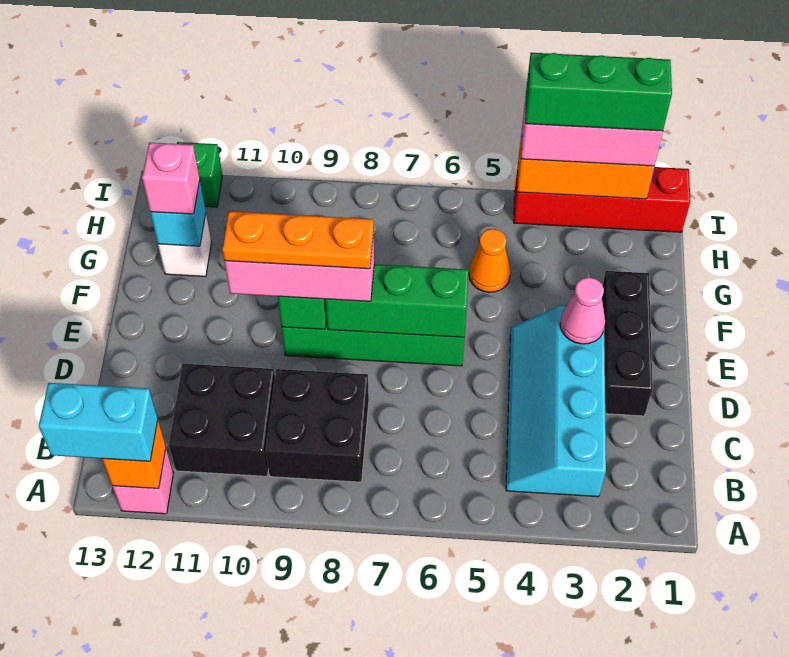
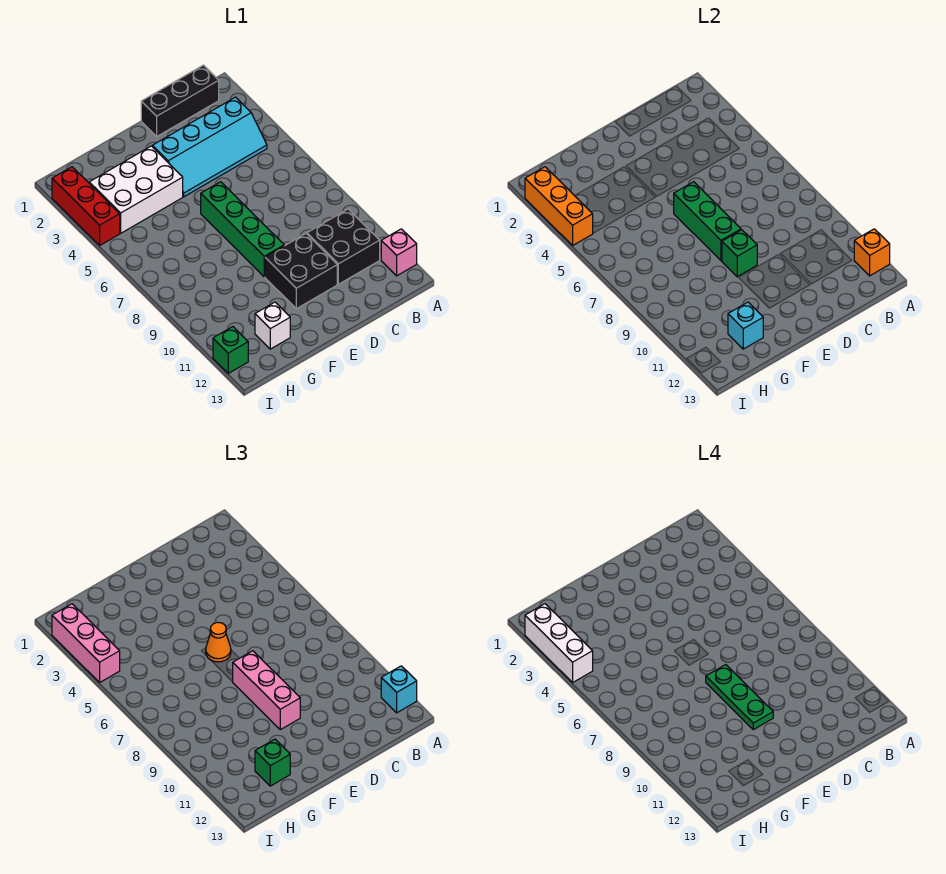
cyan 1x2 brick [39,383,158,461] -> cyan 1x1 brick [381,666,417,713]
black 2x2 brick [266,369,369,482] -> black 2x2 brick moved to [265,234,337,309]
black 1x3 brick [602,271,653,416] -> black 1x3 brick moved to [141,65,219,136]
pink 1x1 cone [560,277,605,344] -> none
orange 1x3 plate [222,211,374,269] -> green 1x3 plate [706,665,773,730]
none -> white 2x3 brick [89,146,183,233]
orange 1x1 cone [469,229,511,292] -> orange 1x1 cone moved to [206,622,231,662]
pink 1x1 brick [142,143,200,214] -> green 1x1 brick [255,739,290,786]
red 1x4 brick [514,166,691,232] -> red 1x3 brick [52,167,120,245]
green 1x3 brick [525,53,672,131] -> white 1x3 brick [525,604,593,682]

